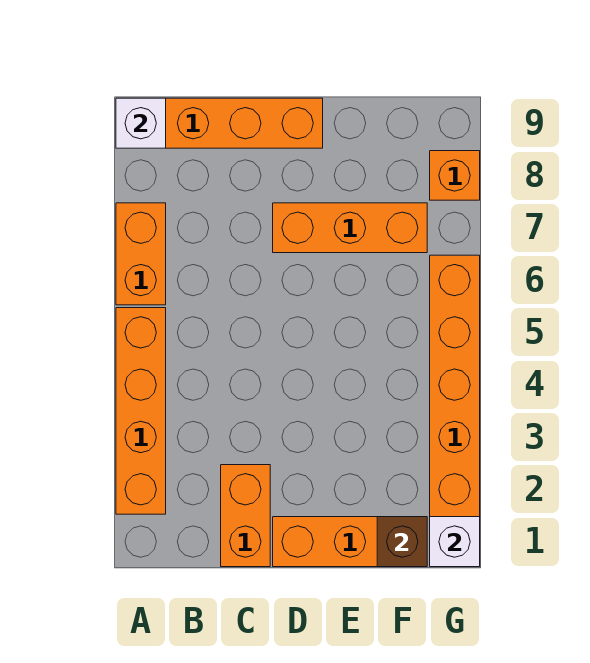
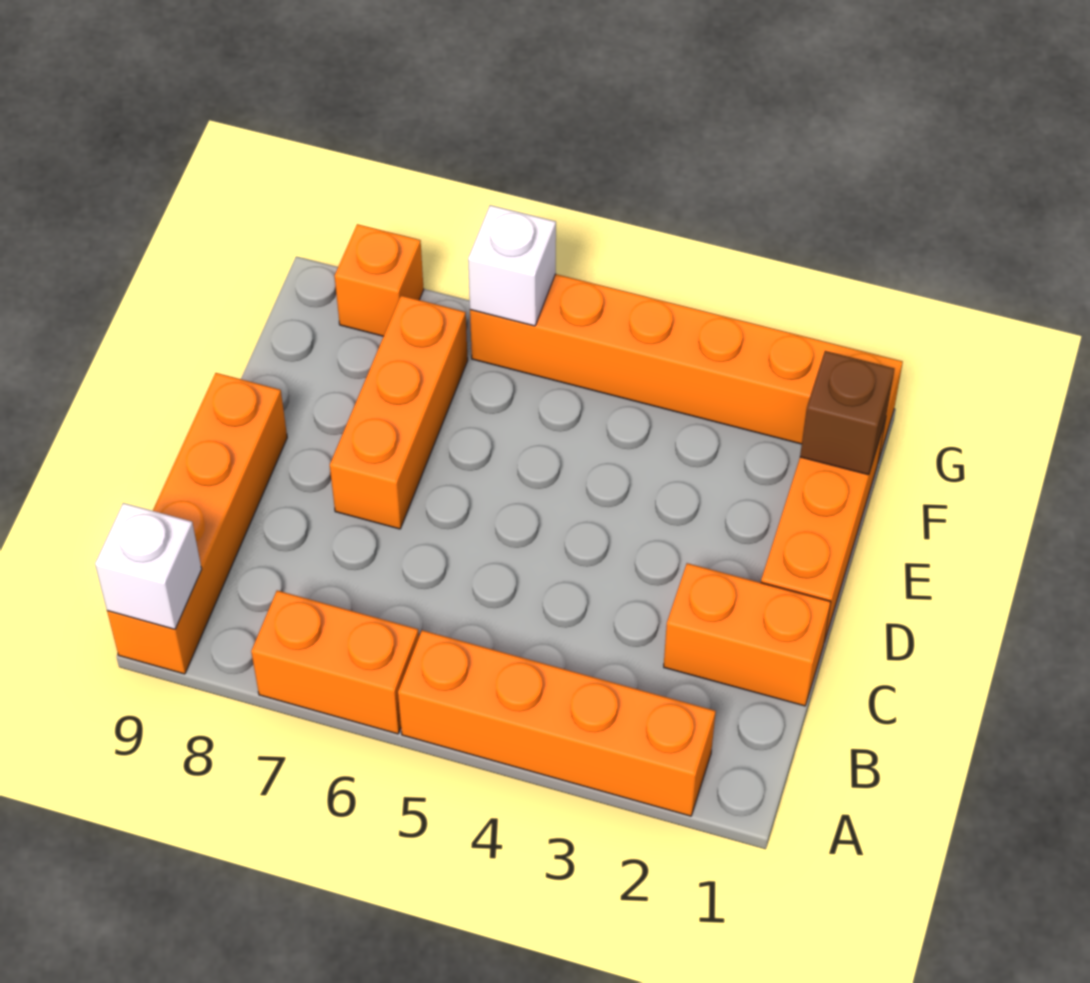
white 1x1 brick [430,517,480,567] -> white 1x1 brick moved to [468,205,556,326]

